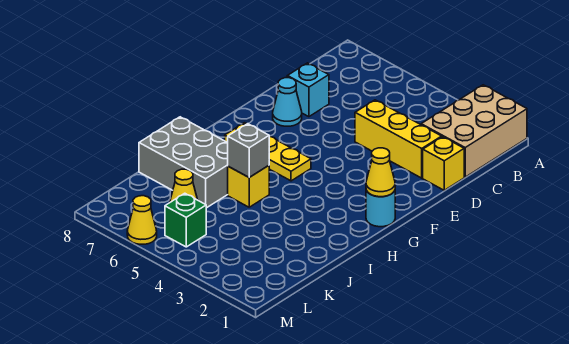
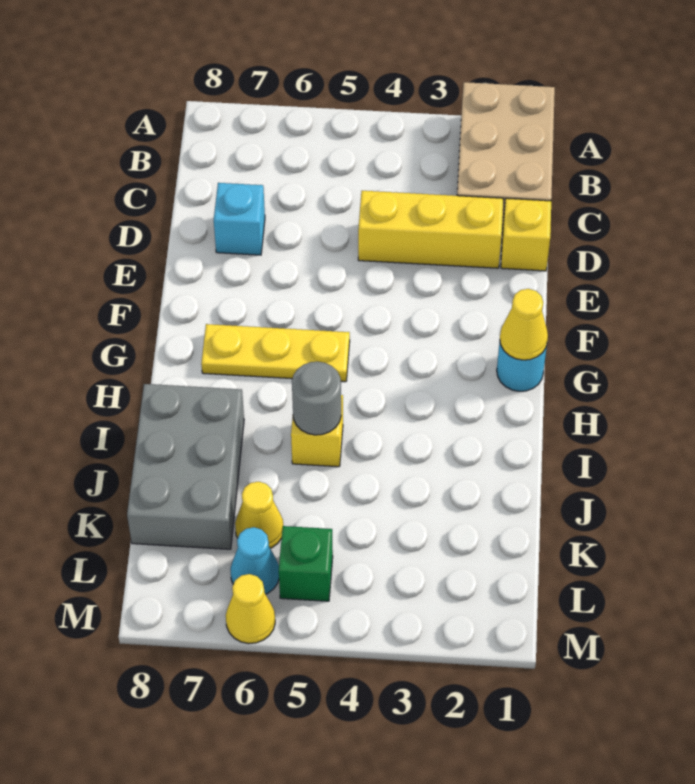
cyan 1x1 cone [273,78,302,126] -> cyan 1x1 cone moved to [230,527,279,594]
grey 1x1 brick [228,124,269,177] -> grey 1x1 round brick [292,362,341,435]
grey 2x3 brick [139,117,228,208] -> grey 2x3 brick turned to [127,384,244,549]

